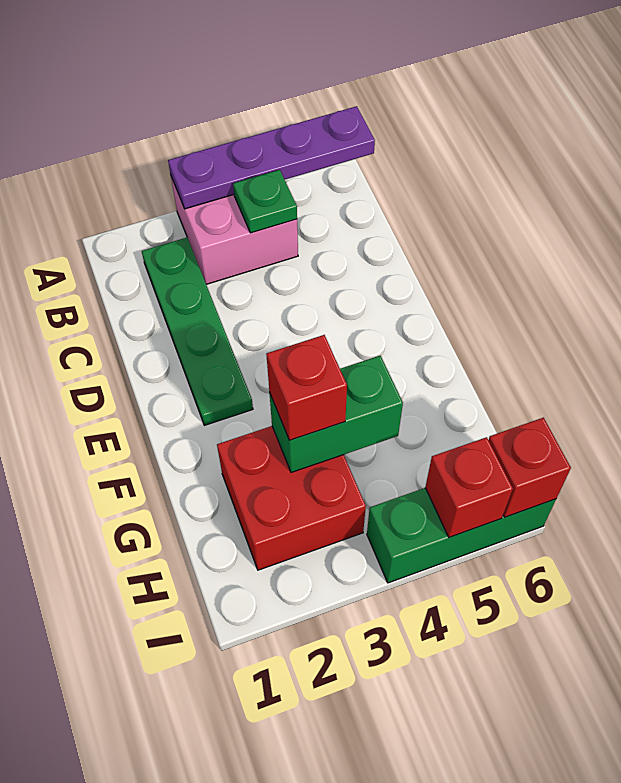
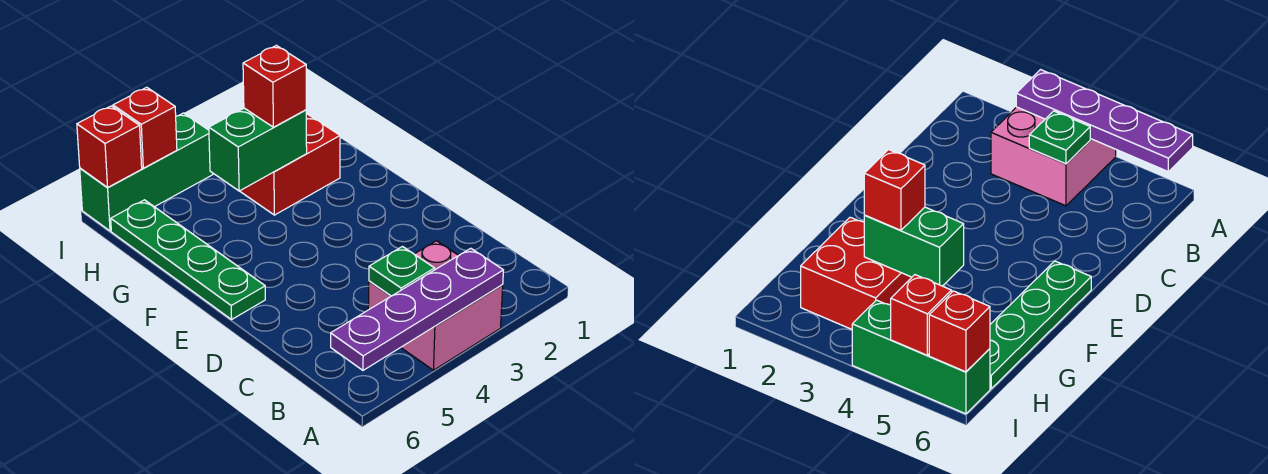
green 1x4 plate [142,238,253,425] -> green 1x4 plate moved to [111,200,265,319]

